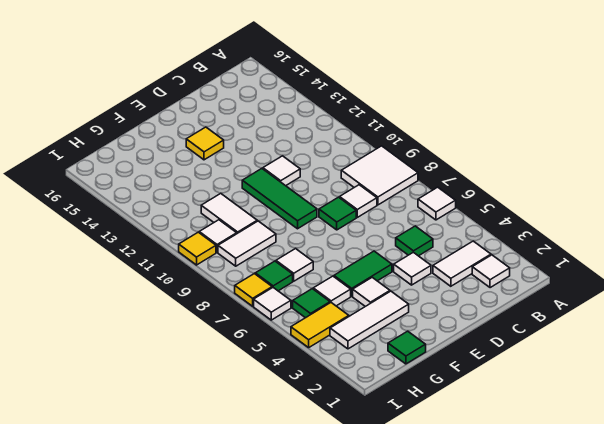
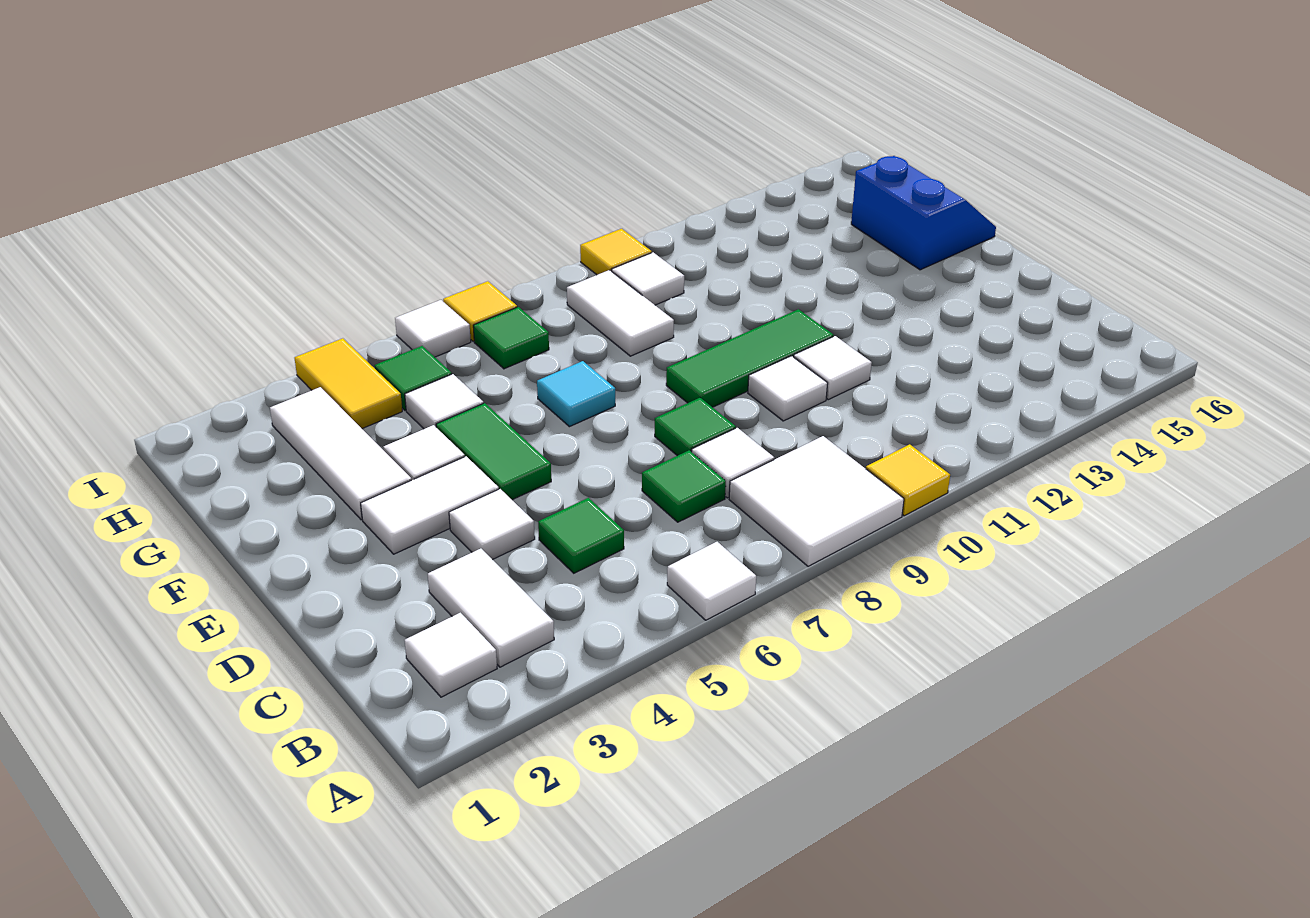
yellow 1x1 tile [186,127,224,160] -> yellow 1x1 tile moved to [866,444,950,516]
none -> cyan 1x1 tile [537,361,615,427]
none -> blue 2x2 slope [851,156,996,270]
green 1x1 tile [388,331,426,364] -> green 1x1 tile moved to [642,450,726,522]
white 1x1 tile [276,249,313,281] -> white 1x1 tile moved to [748,356,828,421]
white 1x2 tile [201,194,257,233] -> white 1x2 tile moved to [361,456,499,554]

